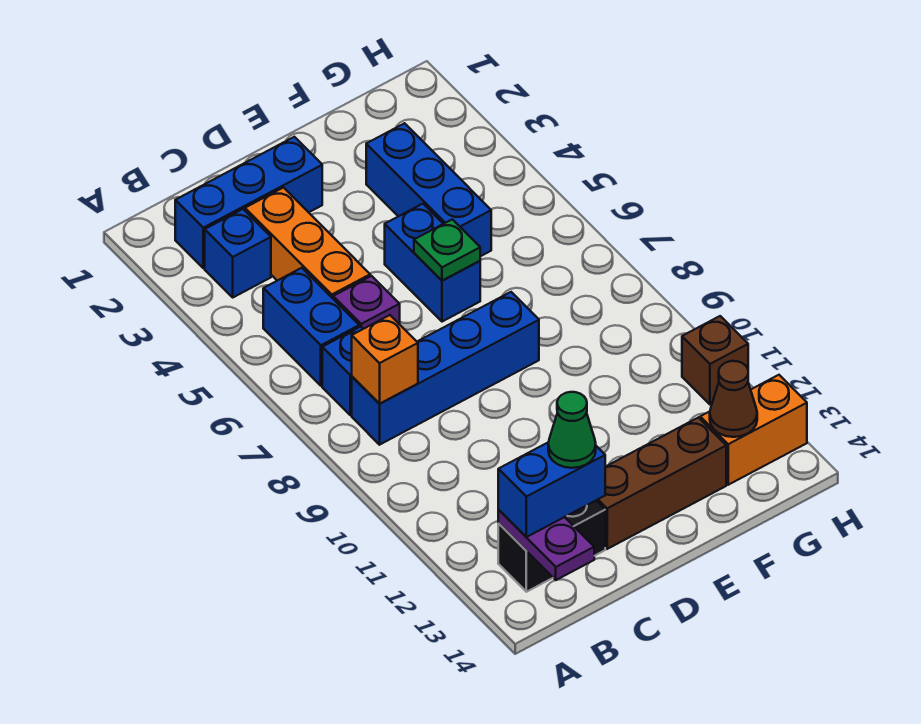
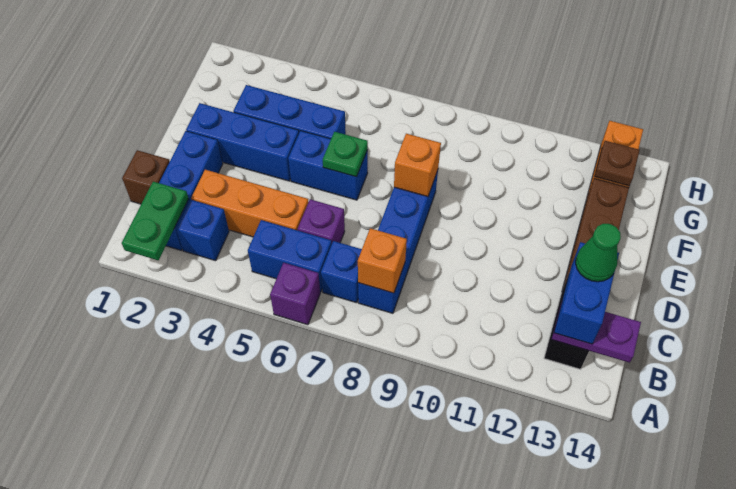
none -> green 1x2 plate [122,182,189,260]
none -> purple 1x1 brick [270,263,320,325]
none -> blue 1x3 brick [186,103,299,181]
none -> orange 1x1 brick [394,134,441,197]
brown 1x1 cone [710,361,757,437] -> brown 1x1 plate [595,141,640,186]
brown 1x1 brick [682,316,748,404] -> brown 1x1 brick moved to [122,150,170,204]

